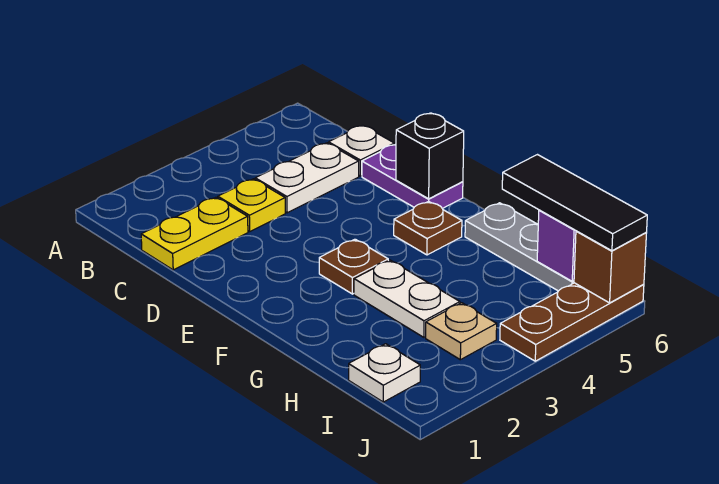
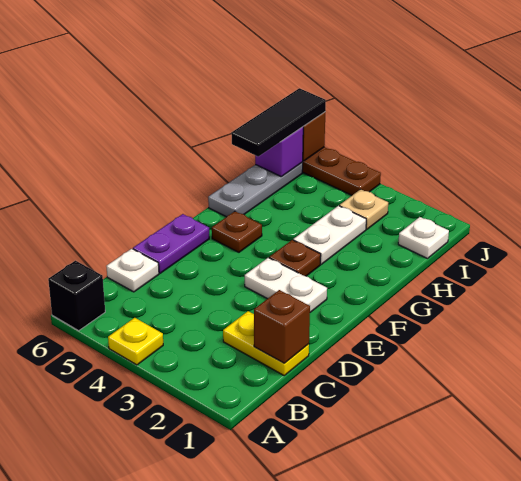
none -> brown 1x1 brick [254,290,310,363]
yellow 1x1 plate [218,179,285,231] -> yellow 1x1 plate moved to [108,318,163,365]
white 1x2 plate [255,143,359,213] -> white 1x2 plate moved to [245,258,327,312]
black 1x1 brick [396,113,464,199] -> black 1x1 brick moved to [48,261,105,331]

